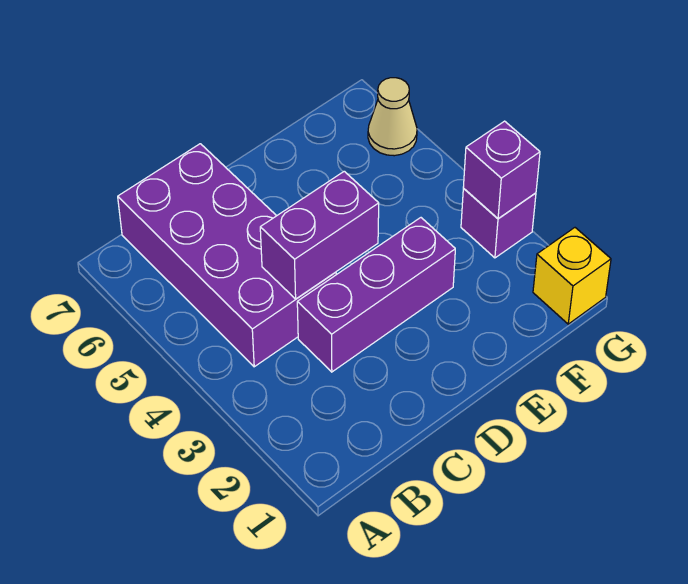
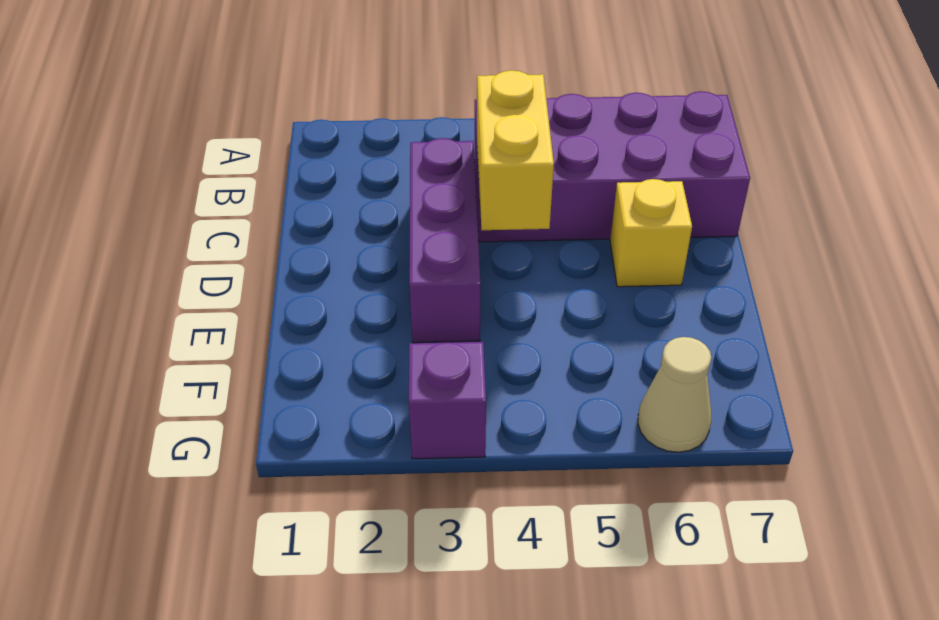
purple 1x2 brick [260,171,379,299] -> yellow 1x2 brick [477,70,554,230]
yellow 1x1 brick [533,228,611,324] -> yellow 1x1 brick moved to [610,179,692,287]
purple 1x1 brick [463,121,540,219] -> none

